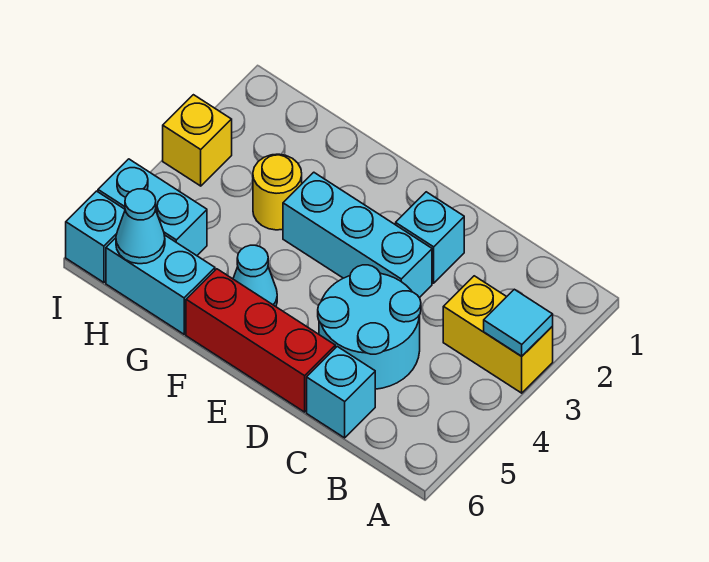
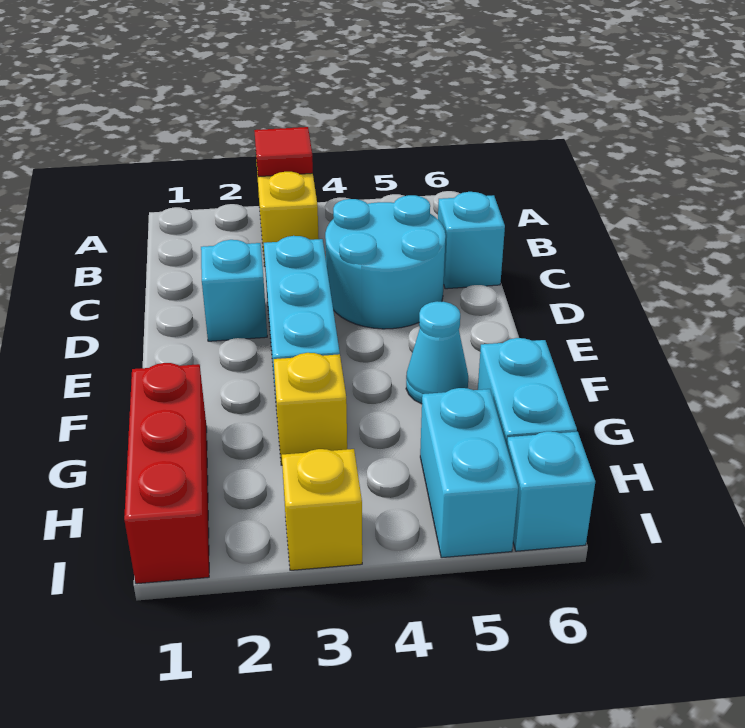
cyan 1x1 tile [484,289,553,356] -> red 1x1 tile [254,127,313,177]
red 1x3 brick [186,269,335,412] -> red 1x3 brick moved to [124,363,209,584]
yellow 1x1 round brick [253,154,302,230] -> yellow 1x1 brick [274,353,347,465]
cyan 1x1 cone [116,189,165,264] -> none

